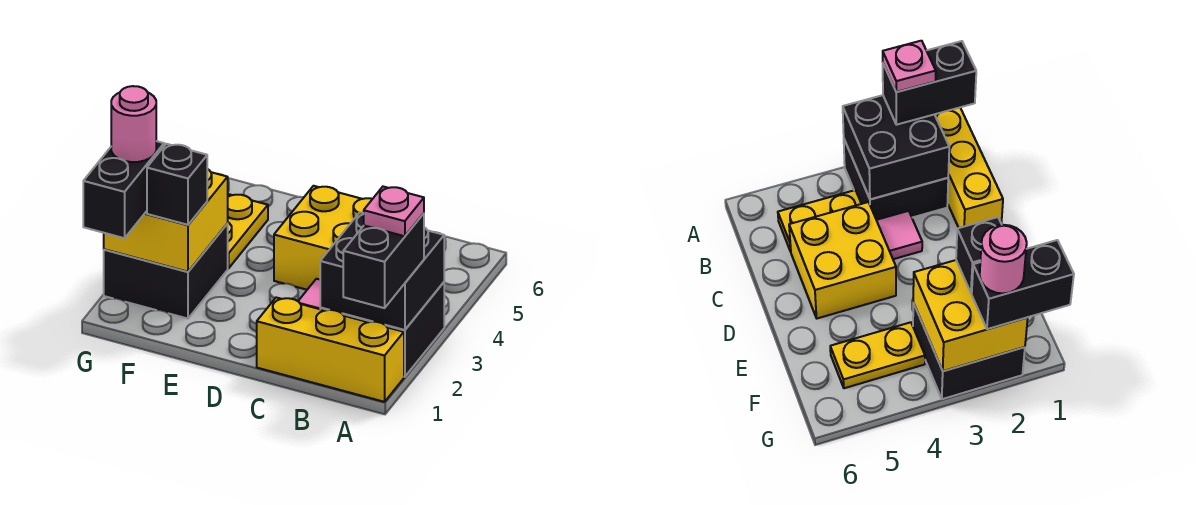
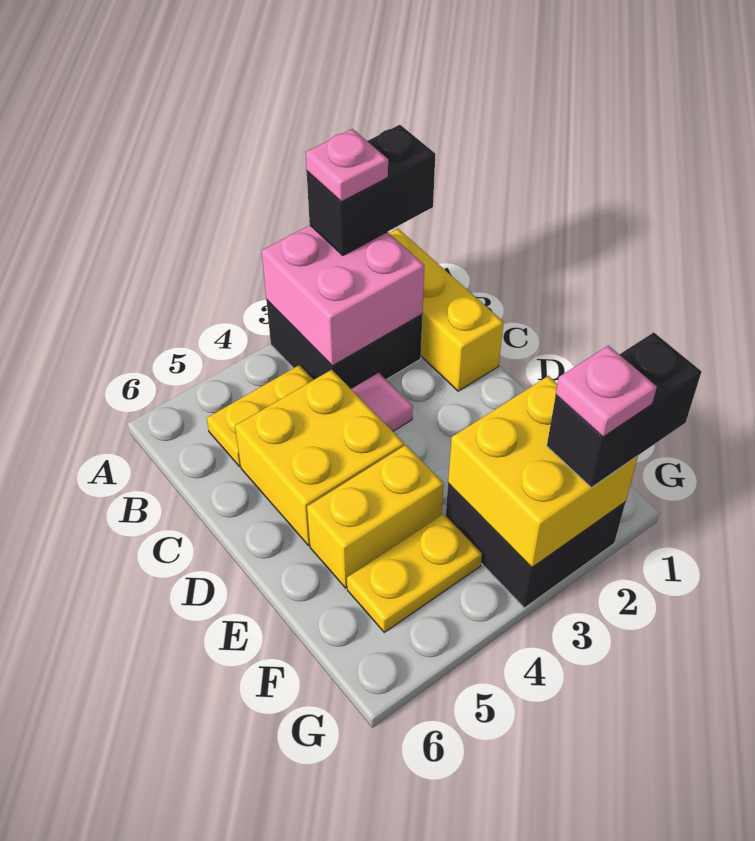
black 2x2 brick [320,212,444,330] -> pink 2x2 brick [262,225,425,366]
none -> yellow 1x2 brick [307,445,444,588]
black 1x1 brick [147,144,207,225] -> none
pink 1x1 round brick [111,86,156,162] -> pink 1x1 plate [556,346,657,437]

